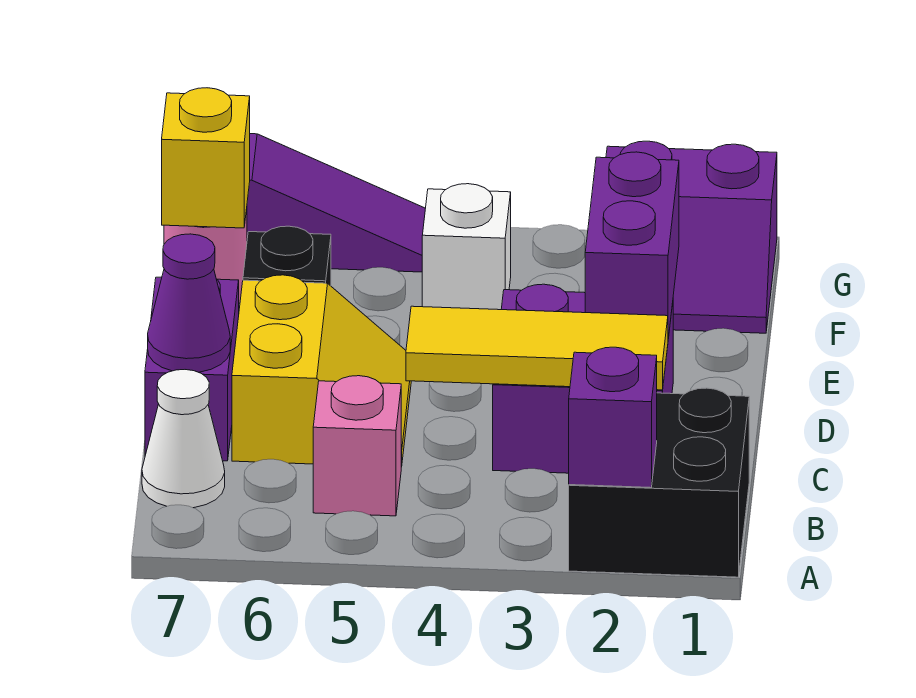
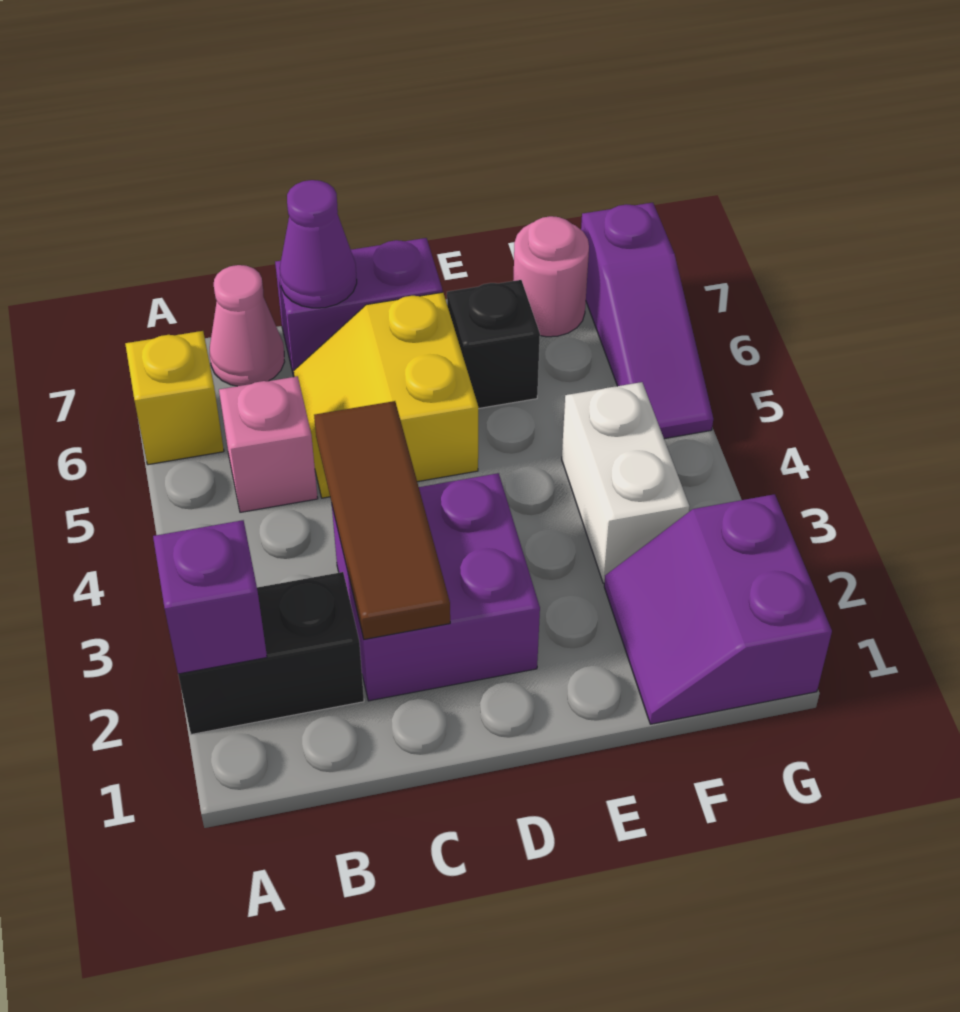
black 2x2 brick [569,388,749,577] -> black 1x2 brick [178,572,364,735]
white 1x1 cone [142,370,225,508] -> pink 1x1 cone [210,265,285,386]
yellow 1x3 tile [406,306,668,390] -> brown 1x3 tile [314,401,450,639]
yellow 2x2 slope [232,275,411,467] -> yellow 2x2 slope turned to [294,292,478,498]
purple 1x2 brick [585,152,679,339] -> none
white 1x1 brick [422,184,511,310] -> white 1x2 brick [562,382,690,583]
yellow 1x1 brick [162,88,250,228] -> yellow 1x1 brick moved to [125,331,224,465]

